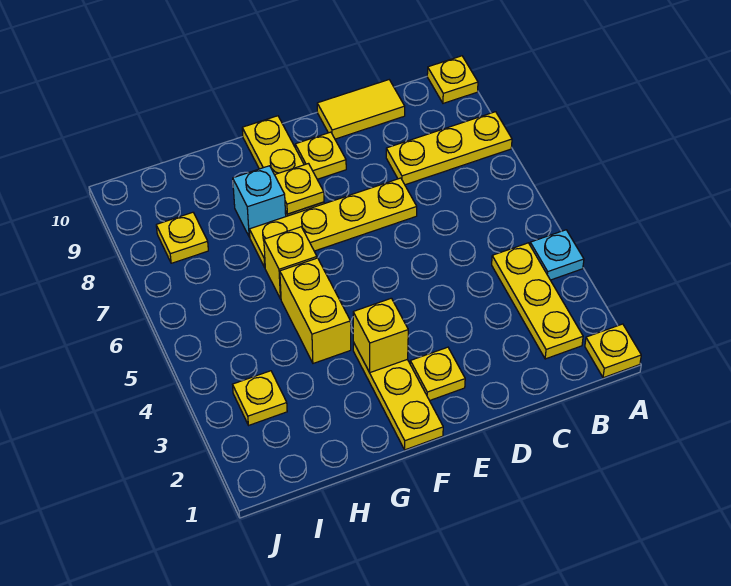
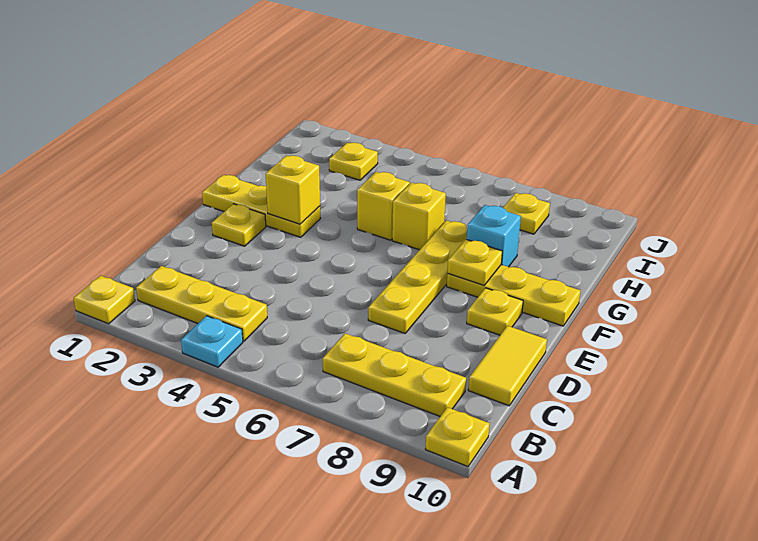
yellow 1x3 plate [386,112,512,185] -> yellow 1x3 plate turned to [323,333,466,416]
yellow 1x2 brick [280,258,351,363] -> yellow 1x1 brick [357,172,410,240]

